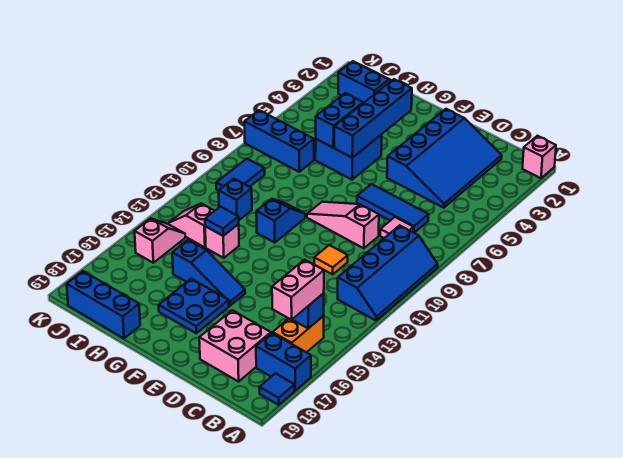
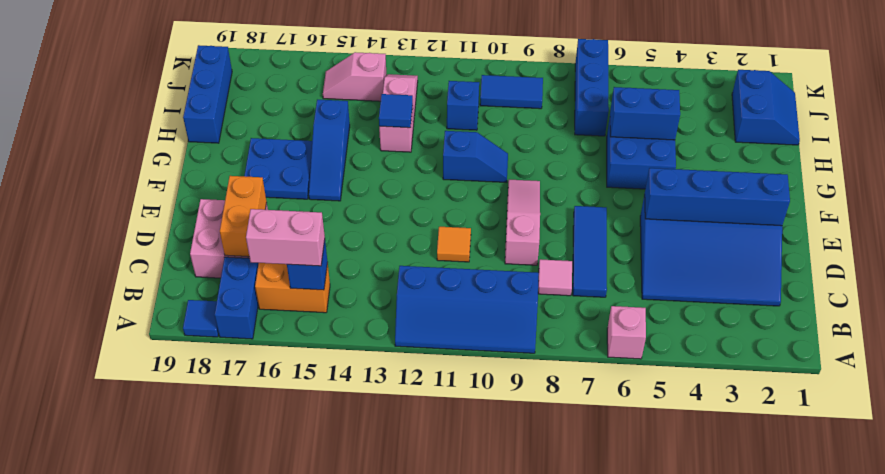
pink 1x1 brick [523,136,556,178] -> pink 1x1 brick moved to [607,306,646,359]
none -> orange 1x2 brick [220,176,267,257]
blue 1x4 brick [334,79,412,158] -> blue 1x4 brick moved to [645,168,790,226]
pink 1x2 slope [135,219,185,263] -> pink 1x2 slope turned to [323,52,387,101]

